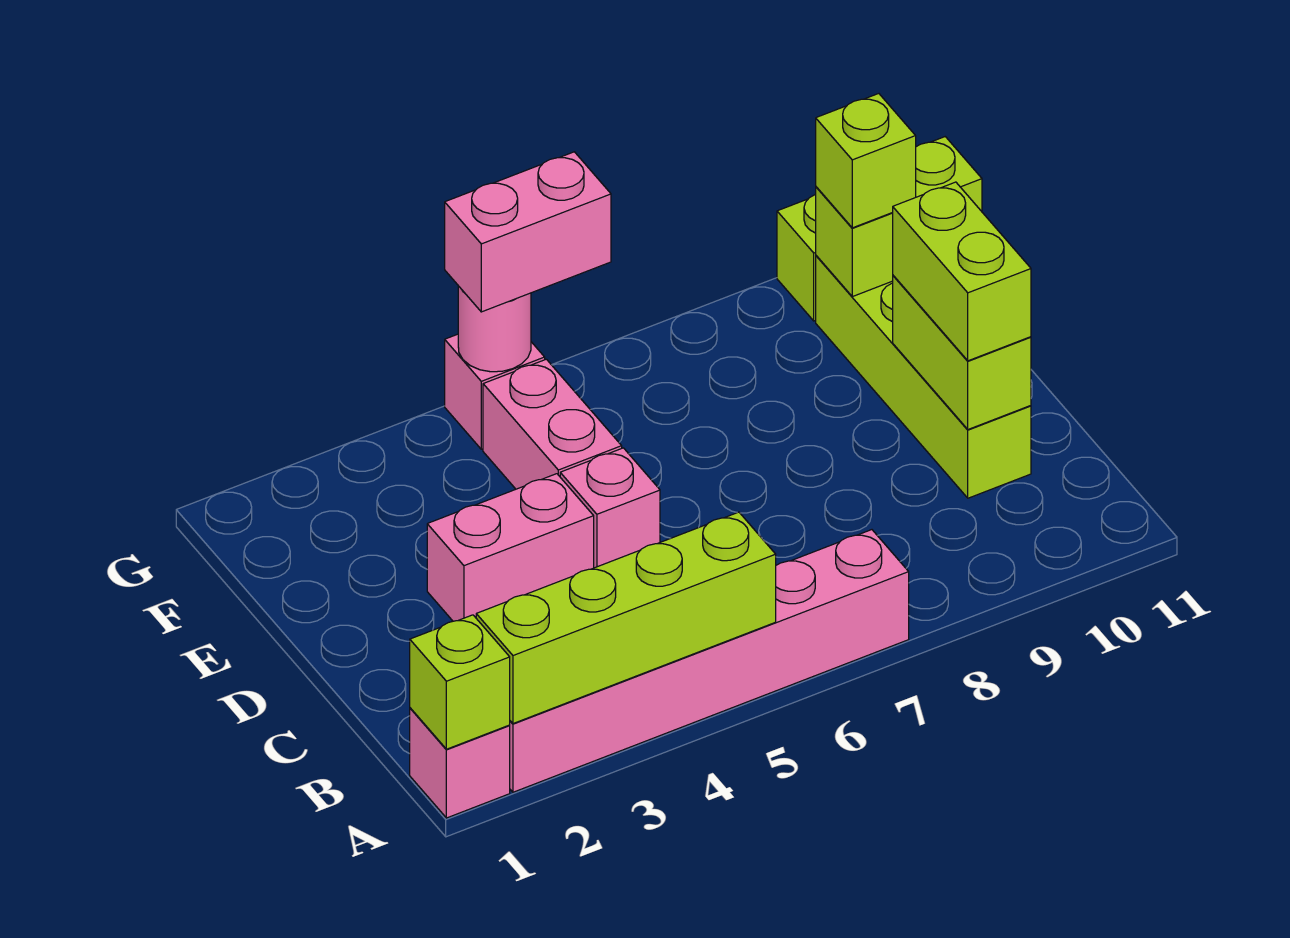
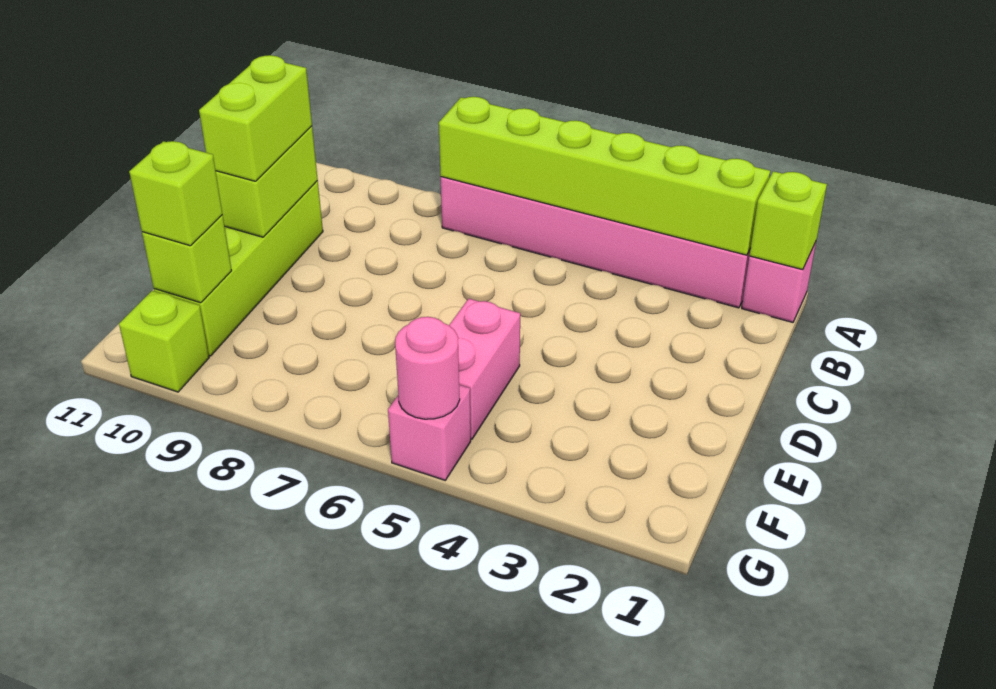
lime 1x4 brick [476,512,776,724] -> lime 1x6 brick [439,97,770,255]
pink 1x2 brick [427,474,594,621] -> none
pink 1x1 brick [560,448,660,568] -> none
lime 1x2 brick [816,137,982,297] -> lime 1x1 brick [142,215,232,303]
pink 1x2 brick [445,152,611,312] -> none

